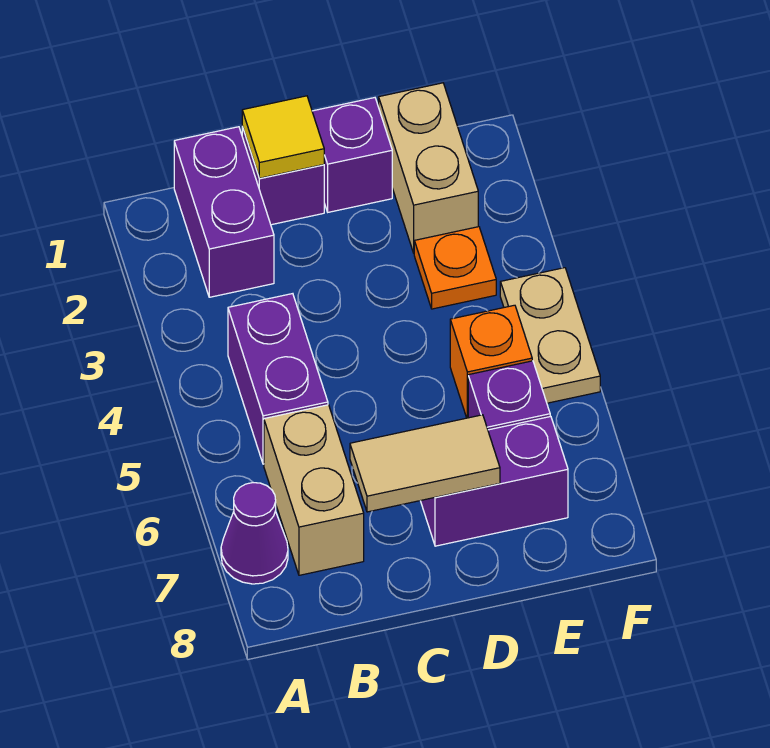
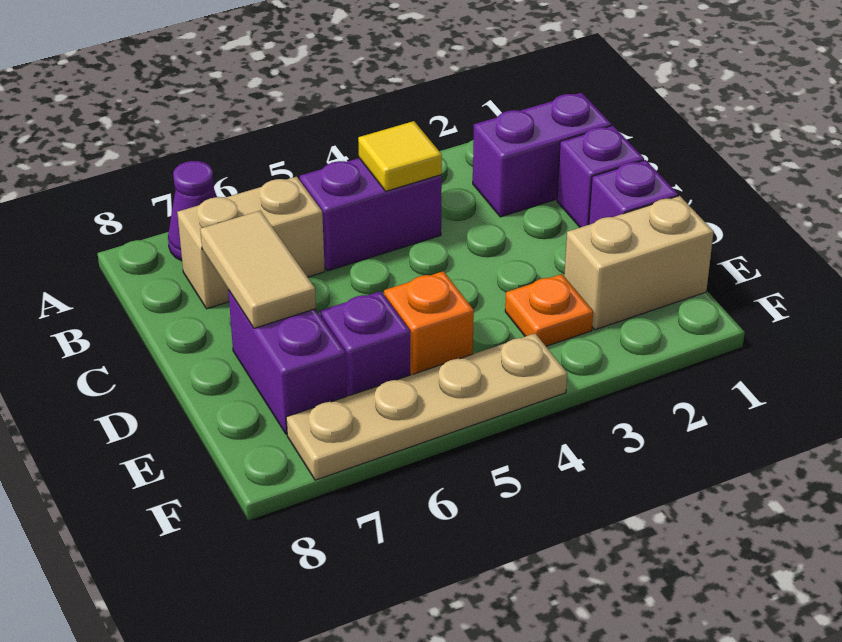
yellow 1x1 tile [242,96,324,178] -> yellow 1x1 tile moved to [358,121,442,191]
tan 1x2 plate [500,268,600,403] -> tan 1x4 plate [286,333,567,480]

